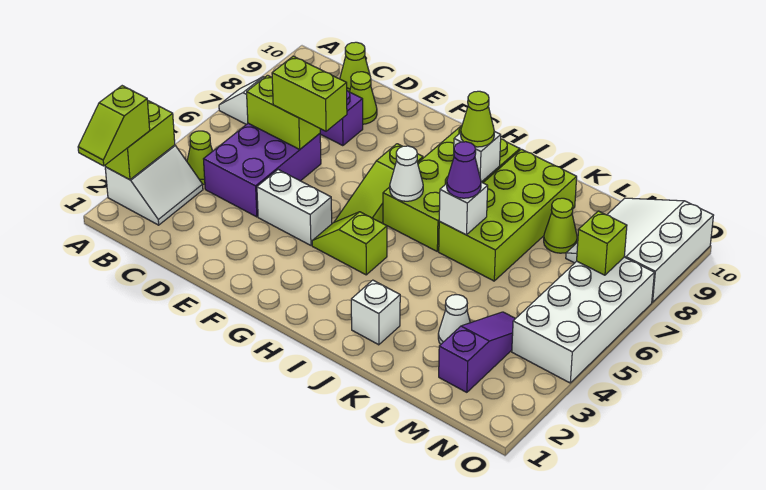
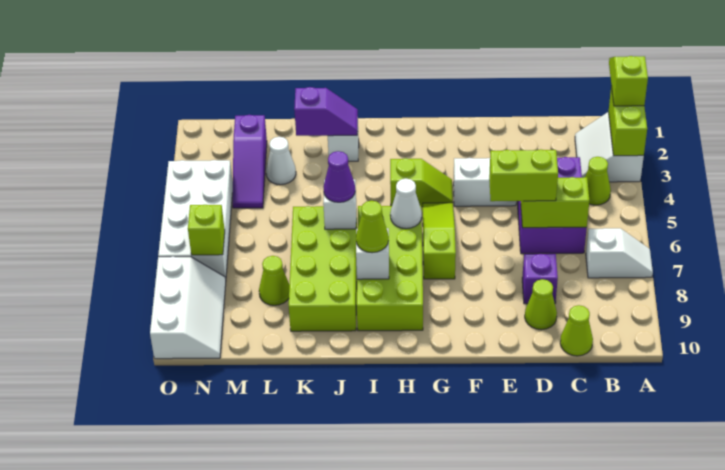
none -> purple 1x2 slope [294,87,358,136]
white 3x3 slope [566,198,714,302] -> white 2x3 slope [150,257,226,359]

